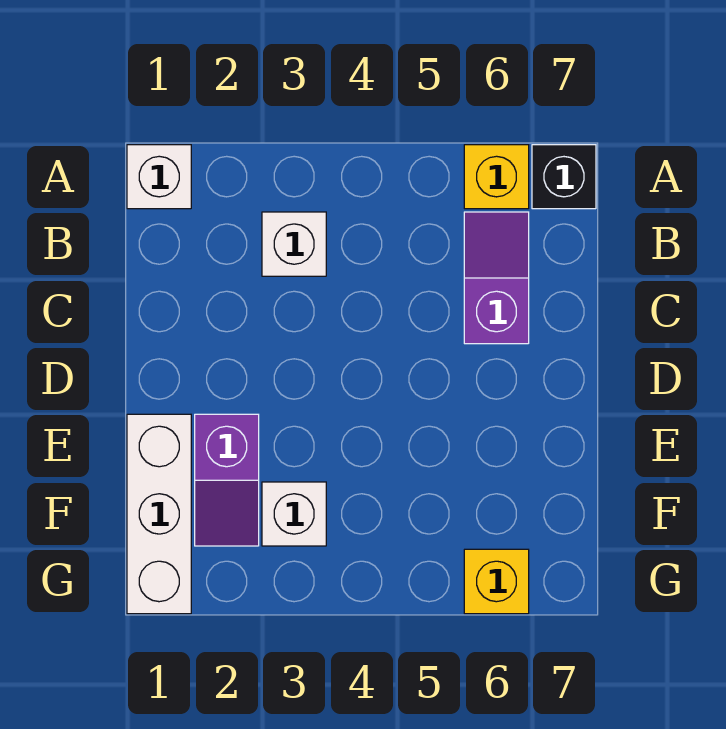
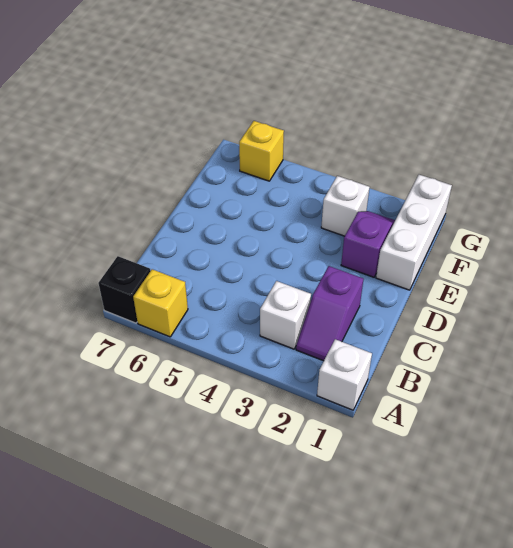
purple 1x2 slope [464,212,529,344] -> purple 1x2 slope moved to [296,266,364,361]

